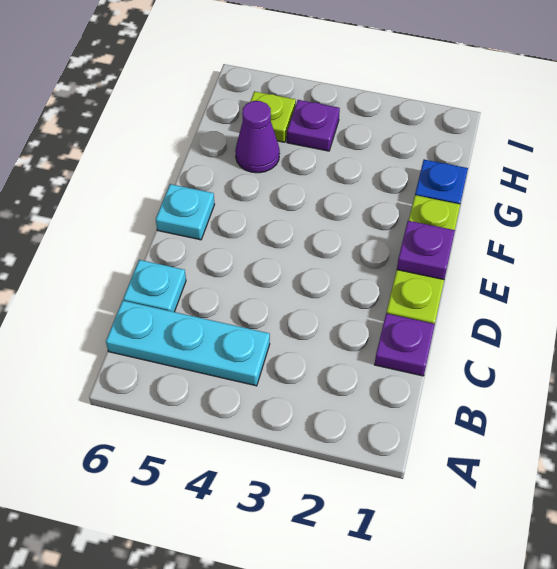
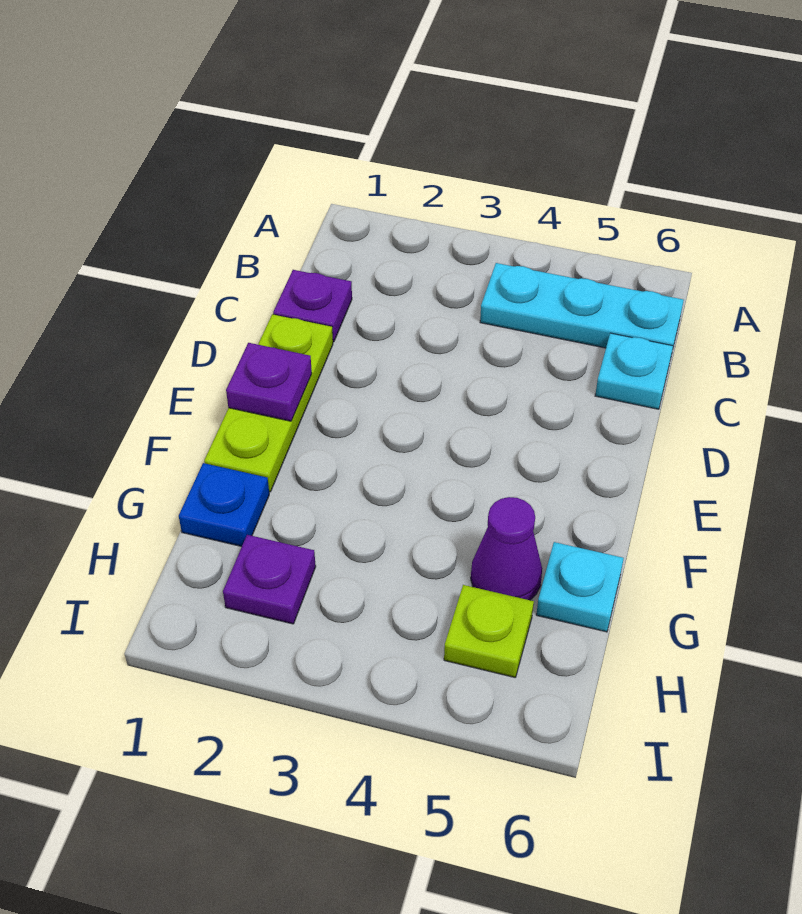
cyan 1x1 plate [156,184,215,240] -> cyan 1x1 plate moved to [536,542,624,632]
purple 1x1 plate [287,100,340,151] -> purple 1x1 plate moved to [223,535,316,624]

